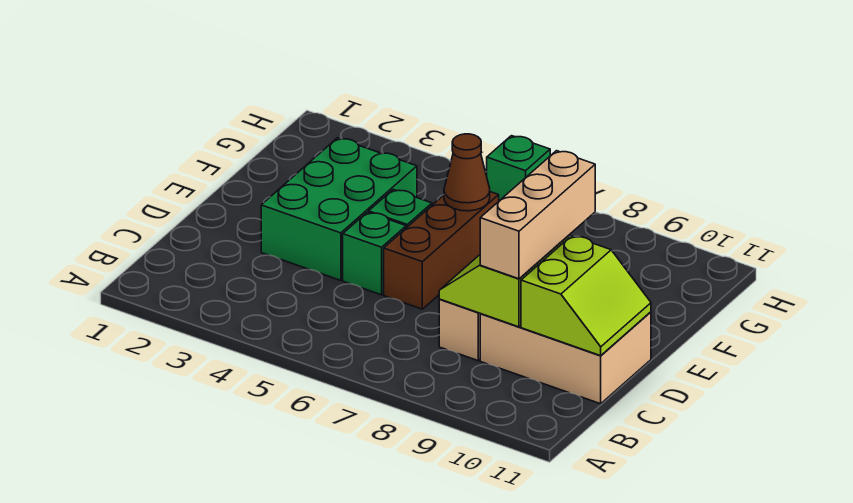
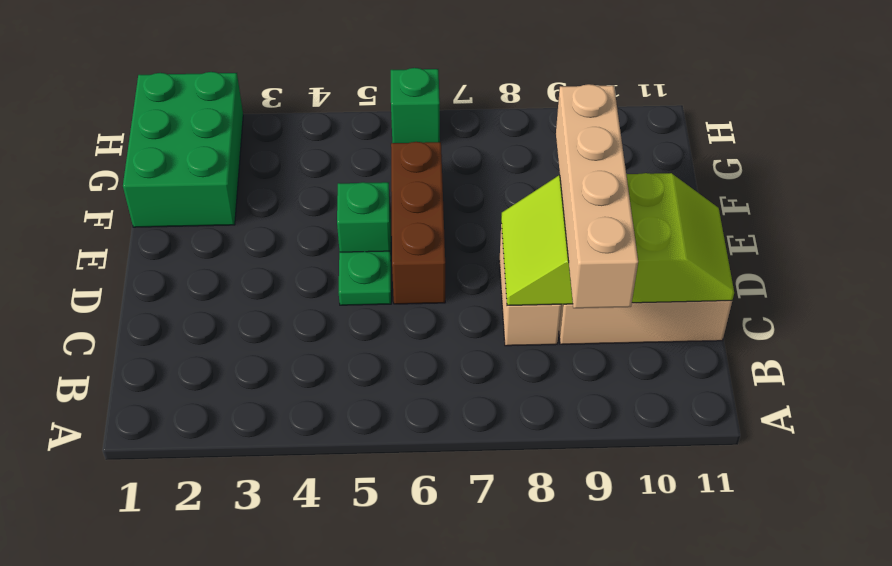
tan 1x3 brick [480,151,595,279] -> tan 1x4 brick [556,84,638,308]
green 2x3 brick [261,138,417,281] -> green 2x3 brick moved to [123,72,243,227]
green 1x1 brick [343,212,406,295] -> green 1x1 plate [339,251,391,305]
brown 1x1 cone [444,134,490,211] -> none

